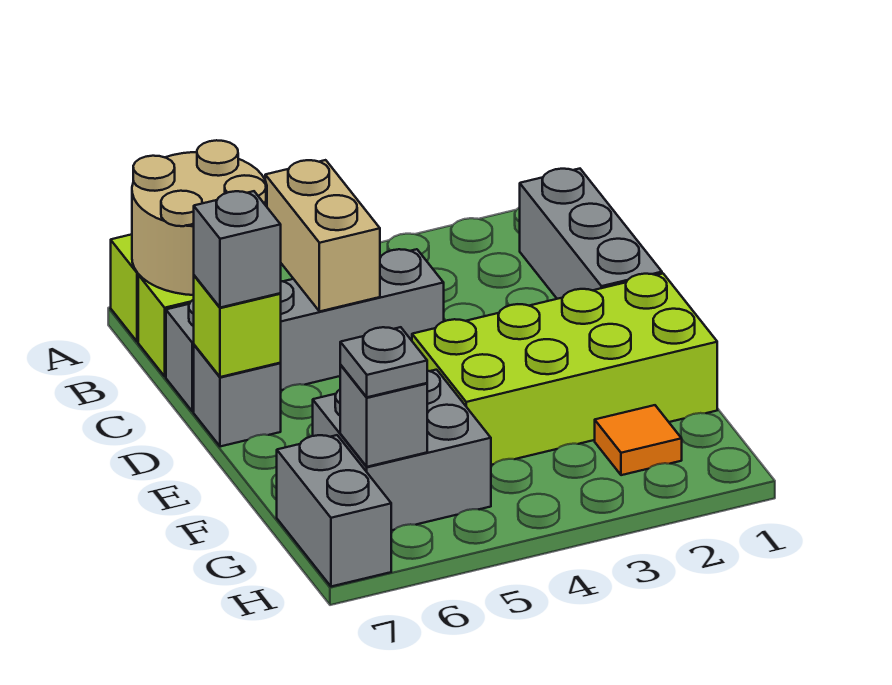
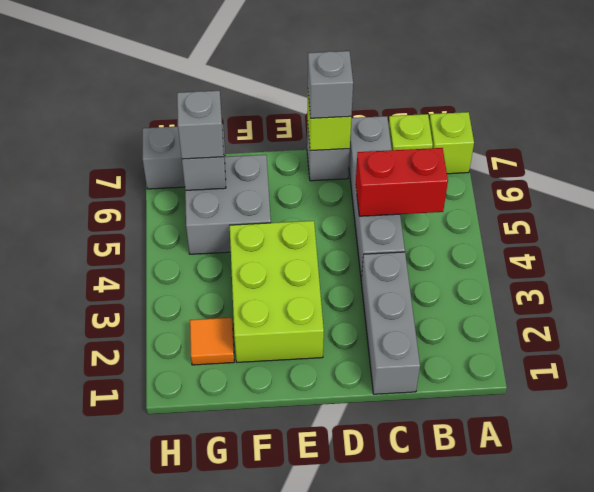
tan 2x2 round brick [132,140,267,295] -> none
grey 1x3 brick [520,169,662,299] -> grey 1x3 brick turned to [361,252,420,394]
tan 1x2 brick [265,160,380,312] -> red 1x2 brick [356,148,448,216]
lime 2x4 brick [412,274,717,465] -> lime 2x3 brick [230,221,324,362]
grey 1x1 plate [340,327,427,397] -> grey 1x1 brick [177,91,224,159]

